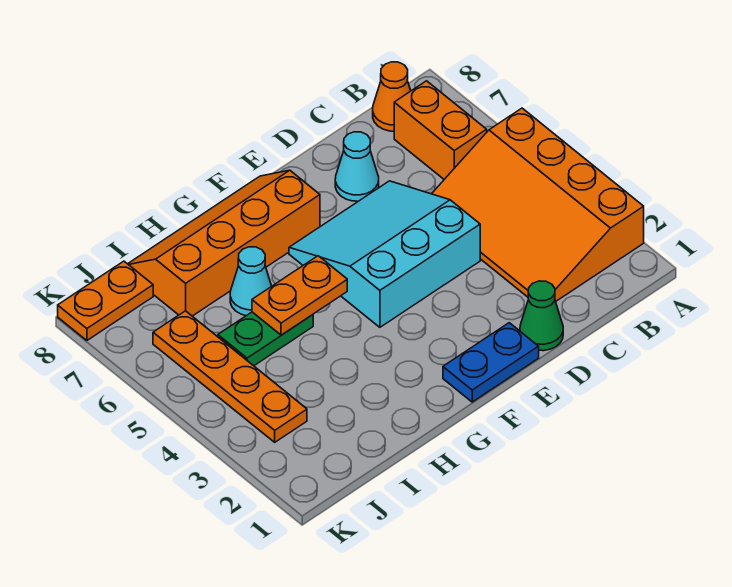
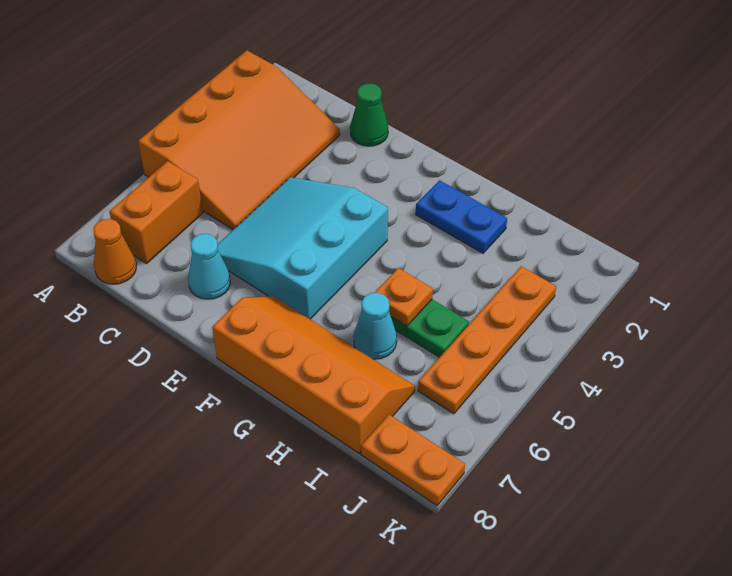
cyan 3x3 slope [289,181,480,327] -> cyan 3x3 slope turned to [217,177,388,319]
blue 1x2 plate [443,323,539,402] -> blue 1x2 plate moved to [416,180,507,253]
orange 2x4 slope [128,170,320,316] -> orange 2x4 slope turned to [212,296,415,453]
orange 1x2 plate [252,256,347,335] -> orange 1x1 plate [375,268,433,326]

